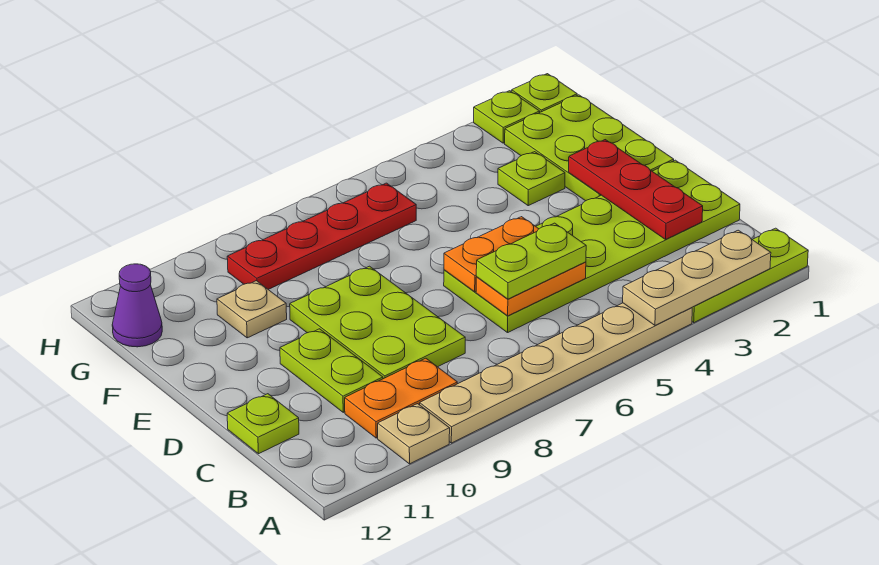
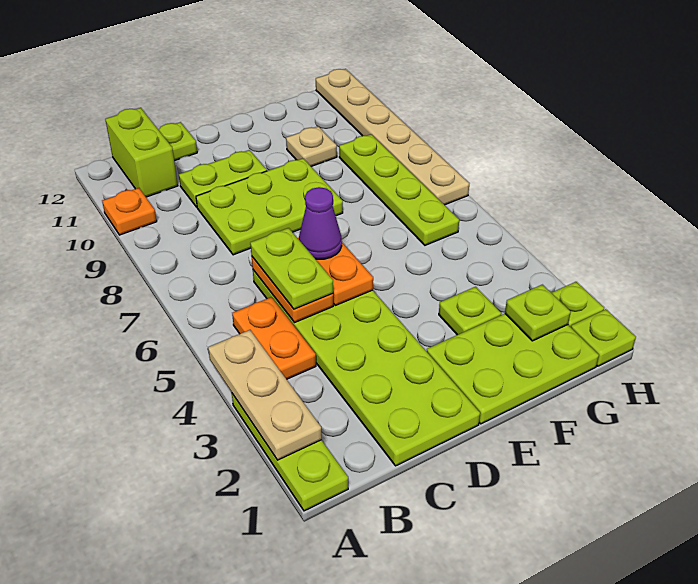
tan 1x6 plate [420,303,692,443] -> tan 1x6 plate moved to [316,69,469,205]
tan 1x1 plate [378,404,450,464] -> orange 1x1 plate [102,188,157,235]
orange 1x2 plate [345,358,457,438] -> orange 1x2 plate moved to [232,297,316,379]
none -> lime 1x2 brick [105,108,178,197]
red 1x3 plate [569,140,703,239] -> none
none -> lime 1x1 plate [505,285,571,341]
red 1x4 plate [227,183,416,290] -> lime 1x4 plate [339,134,459,245]
purple 1x1 cone [112,264,162,347] -> purple 1x1 cone moved to [299,187,342,259]

